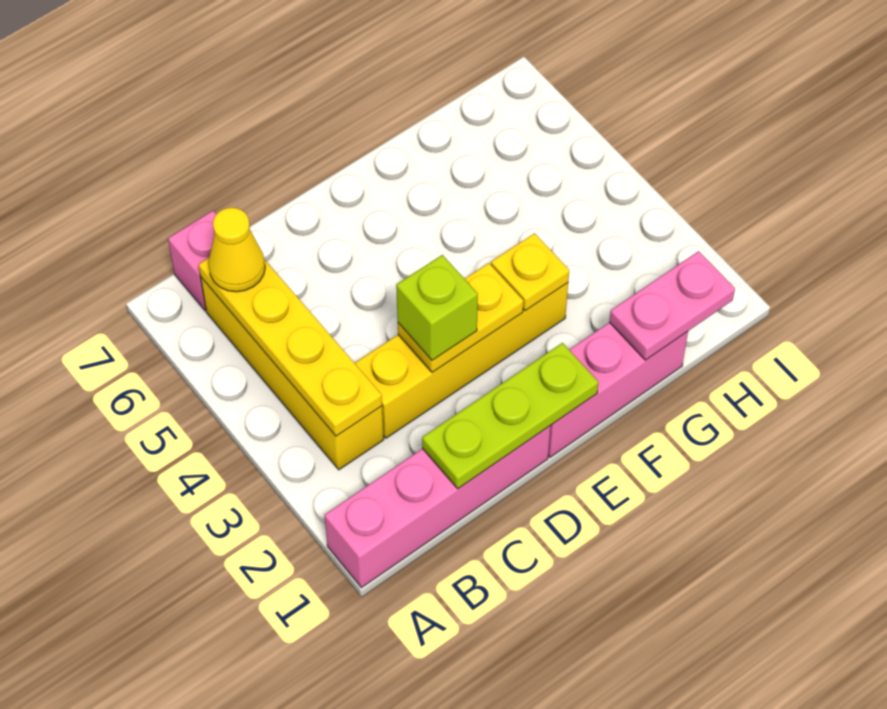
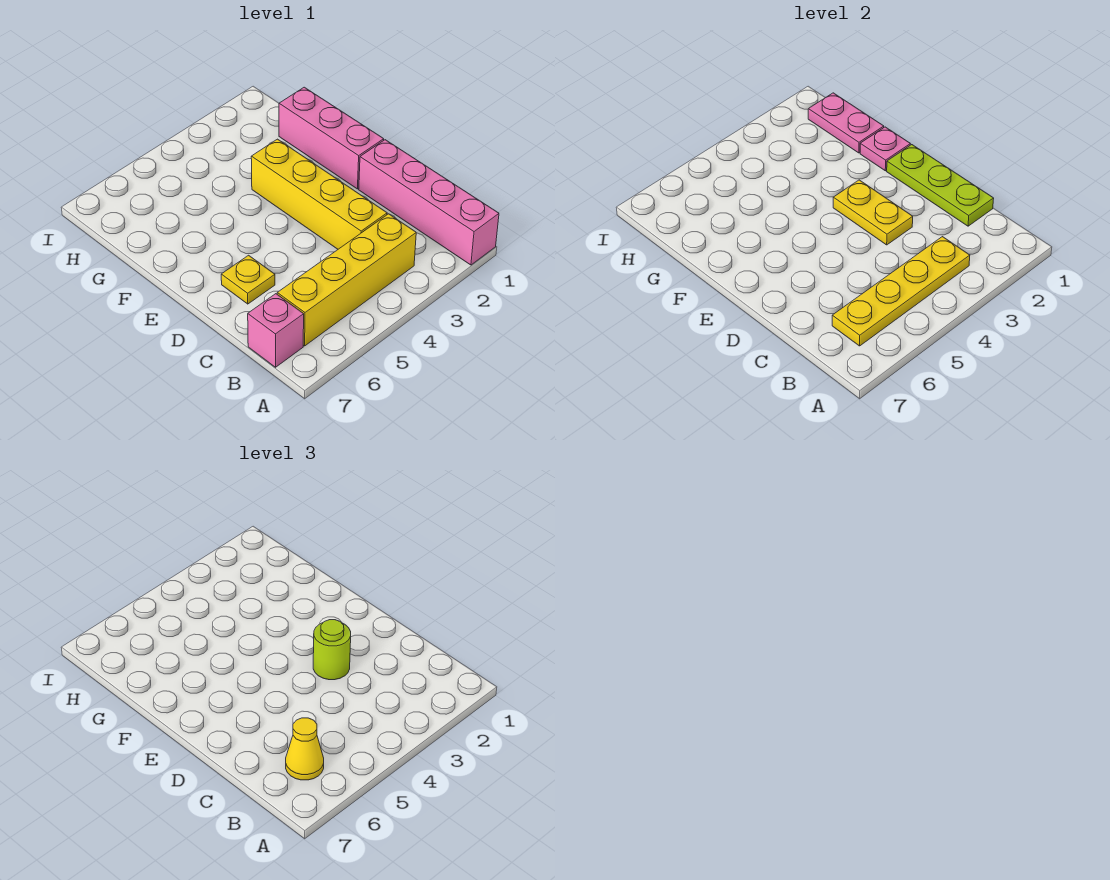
lime 1x1 brick [396,255,478,360] -> lime 1x1 round brick [313,620,351,680]
none -> pink 1x1 plate [860,127,910,171]
yellow 1x1 plate [491,233,569,311] -> yellow 1x1 plate moved to [221,255,275,304]

